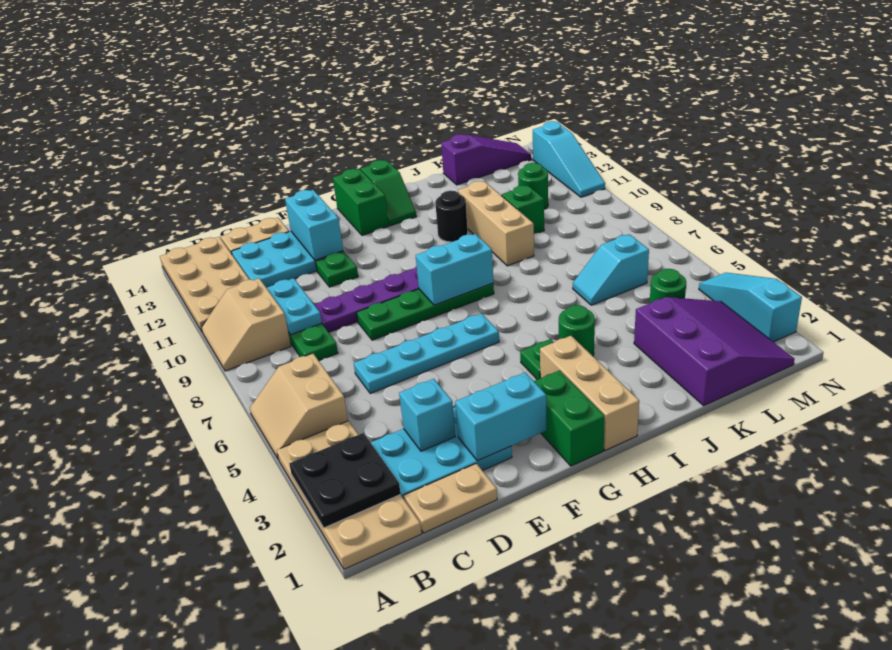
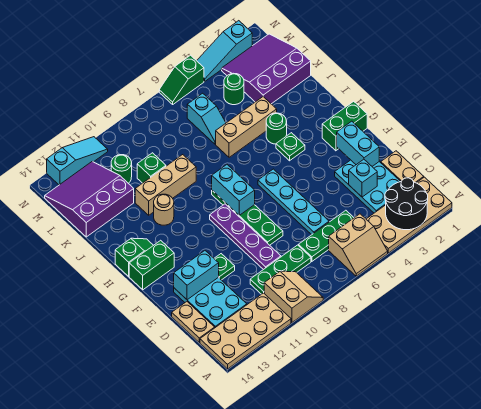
black 2x2 plate [289,433,401,528] -> black 2x2 round brick [385,178,428,230]
tan 2x2 slope [201,278,291,371] -> tan 2x2 slope turned to [264,271,323,323]
none -> green 1x3 plate [298,210,354,261]
cyan 1x2 plate [267,278,322,335] -> none
tan 1x3 brick [540,336,639,450] -> tan 1x3 brick moved to [216,97,277,157]
black 1x1 round brick [435,191,468,242] -> tan 1x1 round brick [154,194,174,225]
purple 1x3 slope [441,134,531,185] -> purple 3x3 slope [45,162,134,237]
none -> green 1x2 slope [159,55,204,104]

